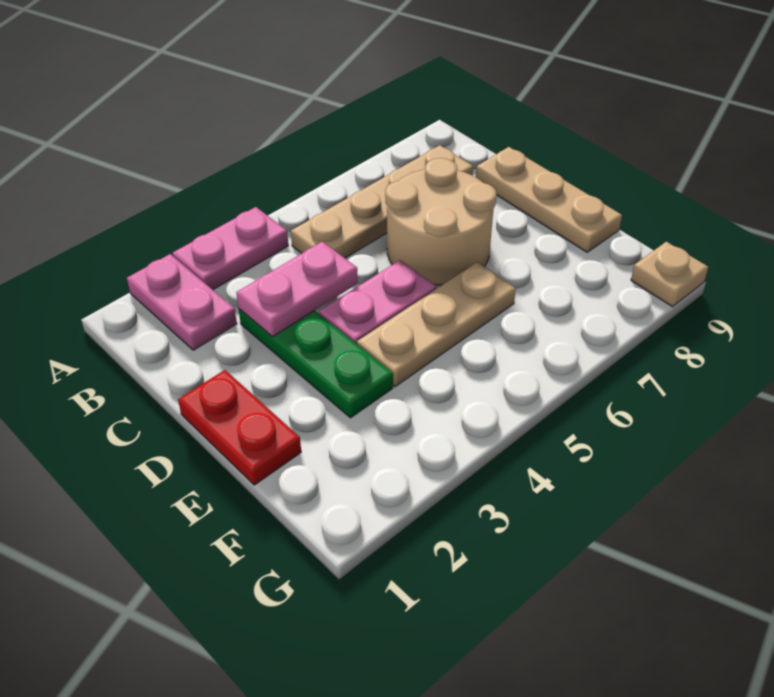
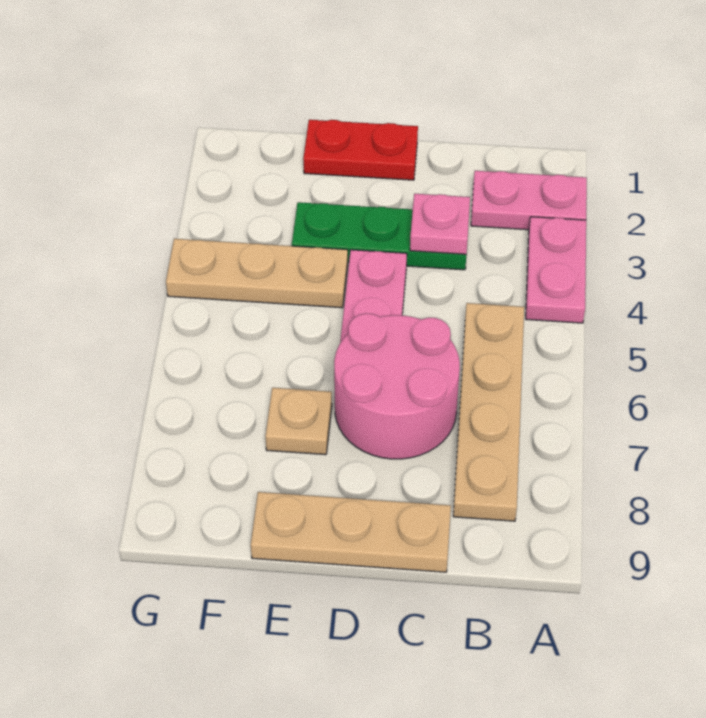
pink 1x2 plate [236,242,358,337] -> pink 1x1 plate [410,194,470,254]
tan 2x2 round brick [385,158,497,285] -> pink 2x2 round brick [334,313,460,459]
tan 1x3 plate [357,262,516,387] -> tan 1x3 plate turned to [166,239,348,308]
tan 1x1 plate [631,242,708,307] -> tan 1x1 plate moved to [265,388,332,455]

